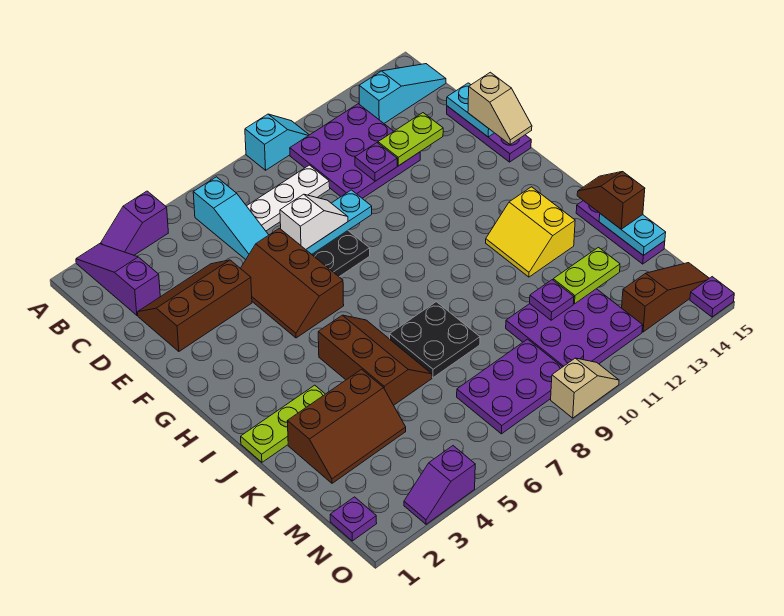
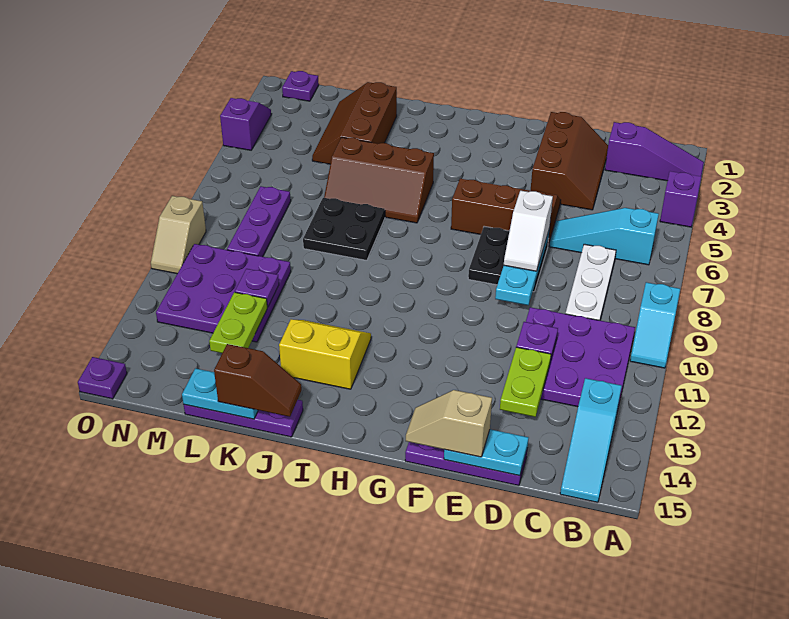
lime 1x3 plate [241,385,325,462] -> none
purple 2x3 plate [457,339,562,434] -> purple 1x3 plate [227,186,291,257]
brown 1x3 slope [622,263,709,332] -> none

